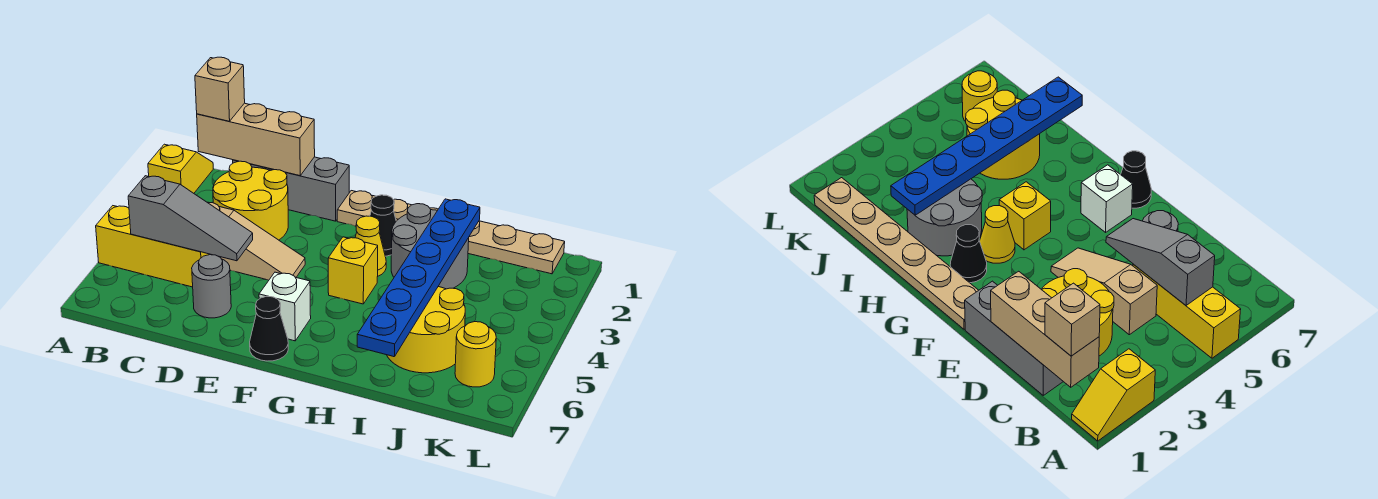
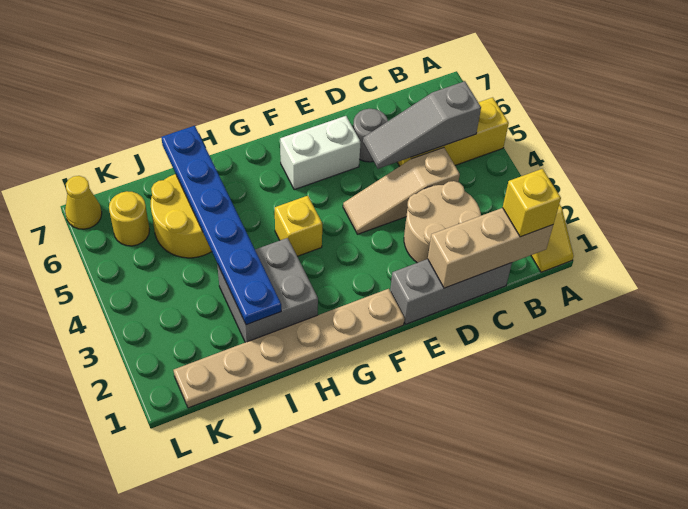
tan 1x1 brick [195,57,245,121] -> yellow 1x1 brick [503,169,561,237]
yellow 2x2 round brick [213,161,288,240] -> tan 2x2 round brick [404,181,481,263]
white 1x1 brick [259,272,311,341] -> white 1x2 brick [280,116,361,190]
black 1x1 cone [250,296,288,361] -> none
black 1x1 cone [370,195,396,256] -> none
yellow 1x1 cone [355,216,386,276] -> yellow 1x1 cone moved to [65,176,102,229]
grey 2x2 round brick [391,204,469,289] -> grey 2x2 brick [217,238,318,342]

